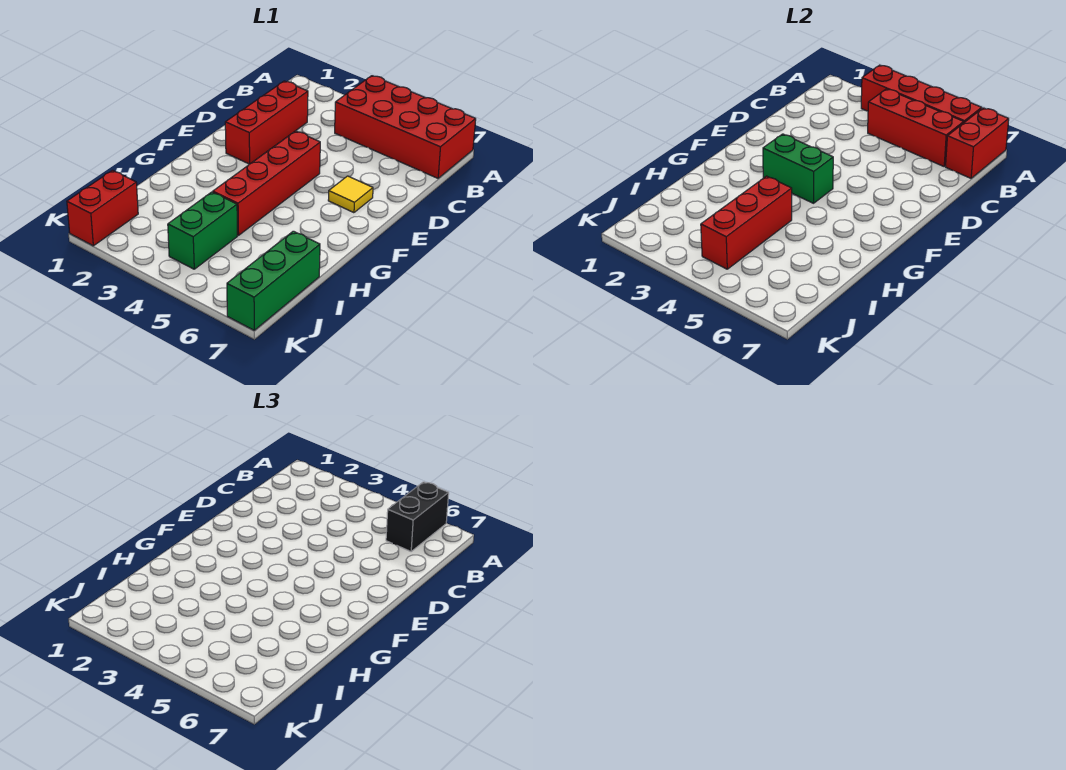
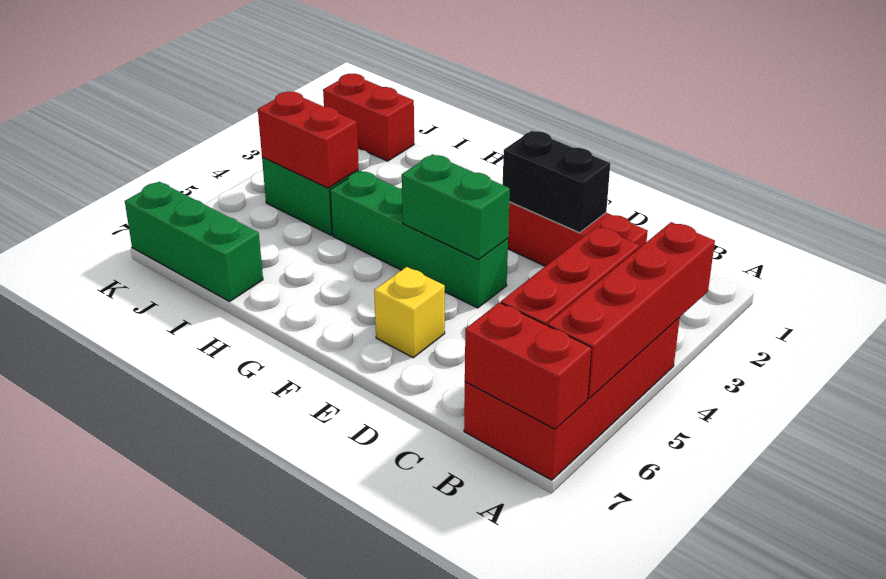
black 1x2 brick [386,482,449,551] -> black 1x2 brick moved to [503,131,610,233]
red 1x4 brick [213,131,320,236] -> green 1x4 brick [330,171,508,308]
yellow 1x1 tile [328,176,373,213] -> yellow 1x1 brick [374,267,445,358]
green 1x2 brick [763,134,833,203] -> green 1x2 brick turned to [402,154,510,260]
red 1x3 brick [701,176,792,269] -> red 1x2 brick [258,92,359,188]

